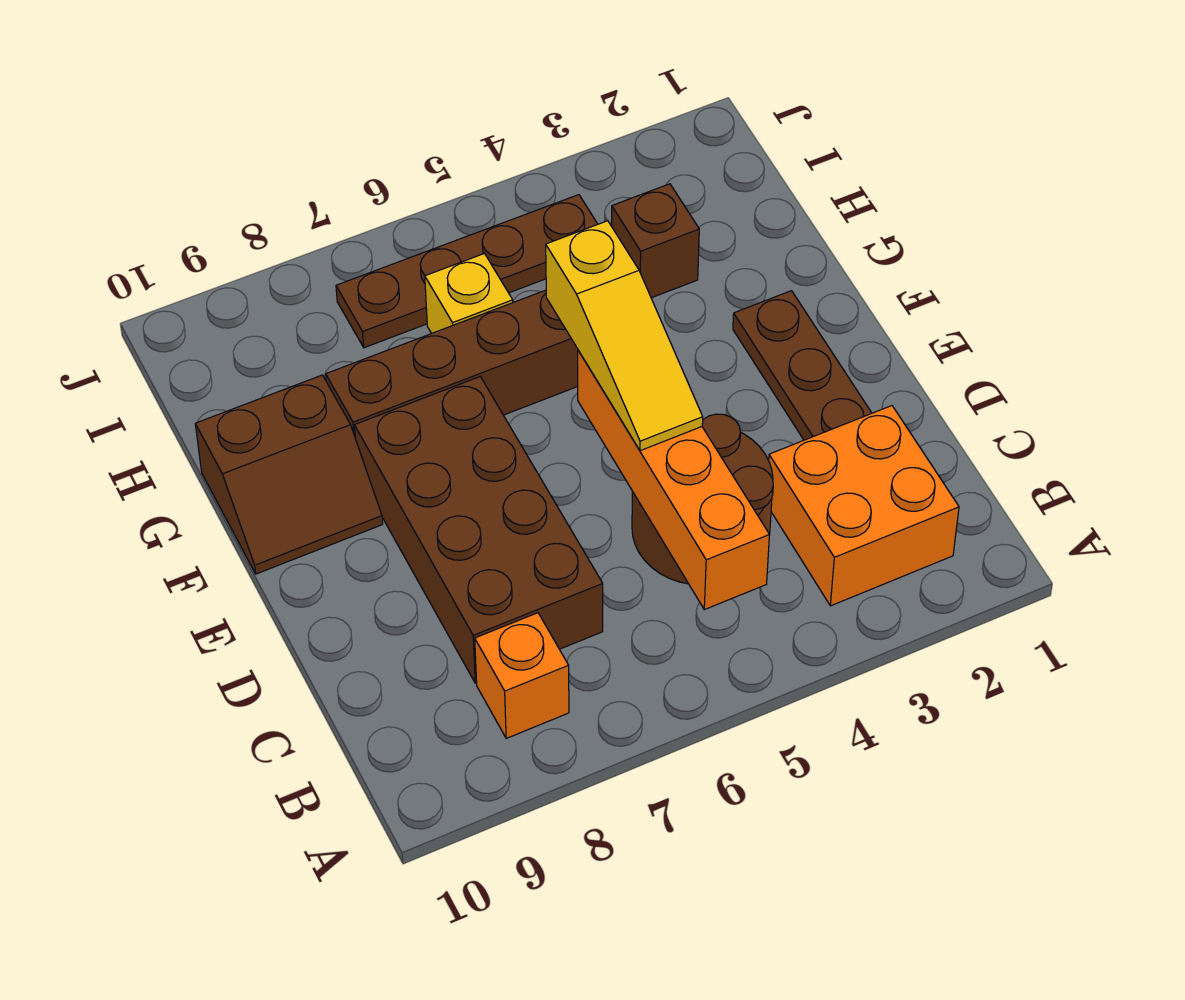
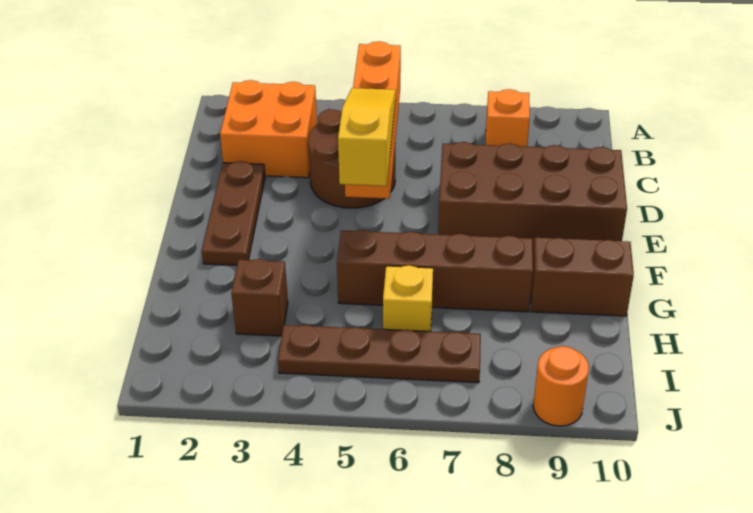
brown 2x4 brick [354,377,603,683] -> brown 2x4 brick turned to [438,142,627,241]
none -> orange 1x1 round brick [533,346,589,426]

